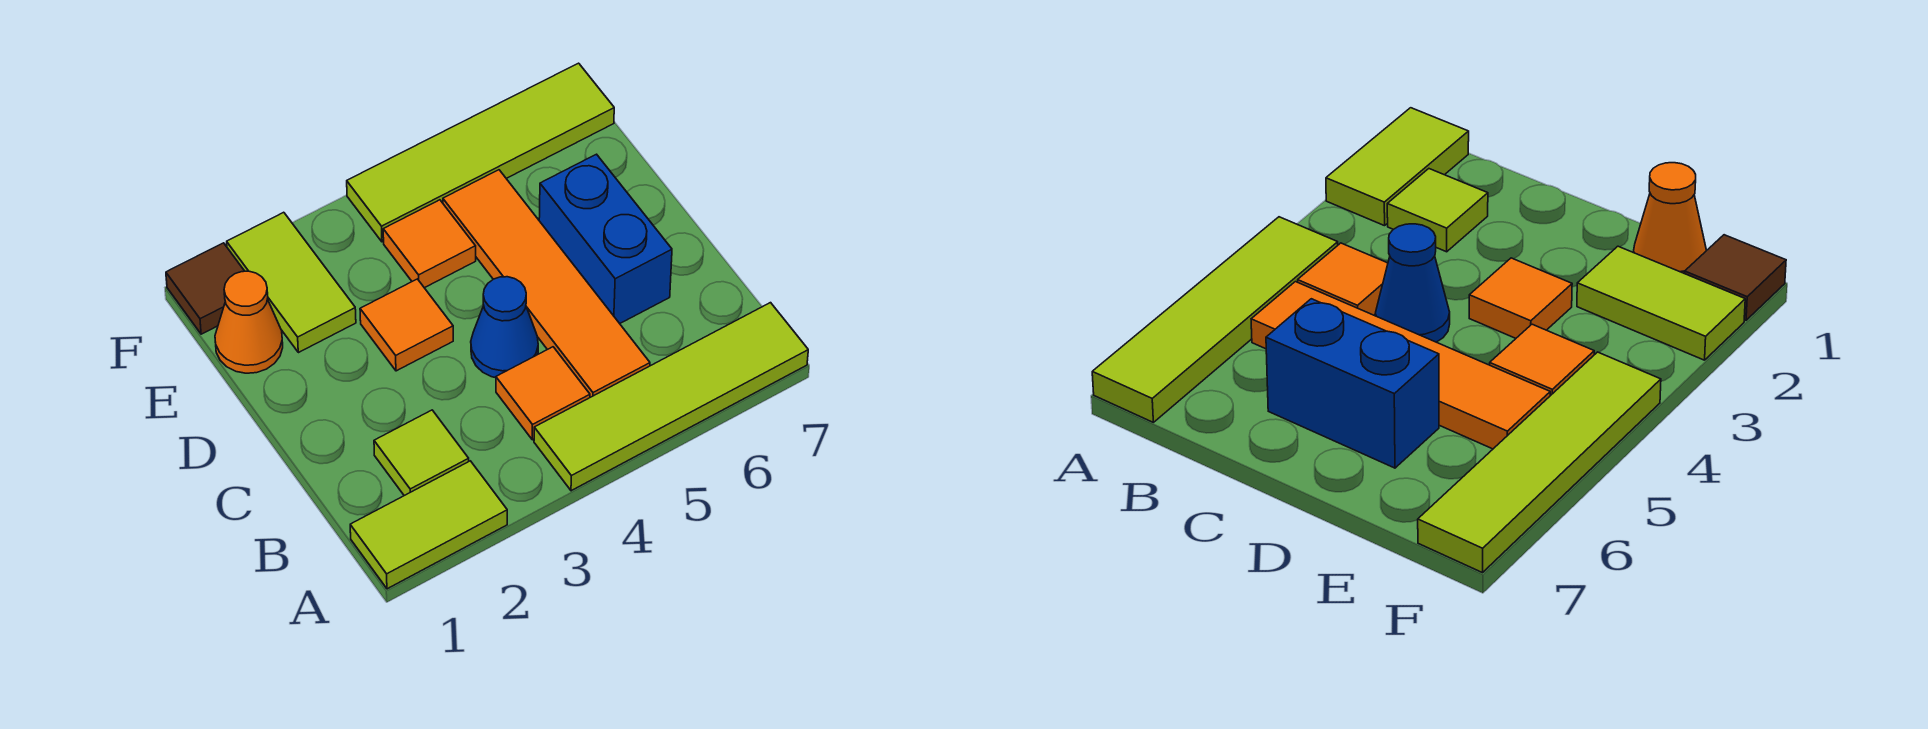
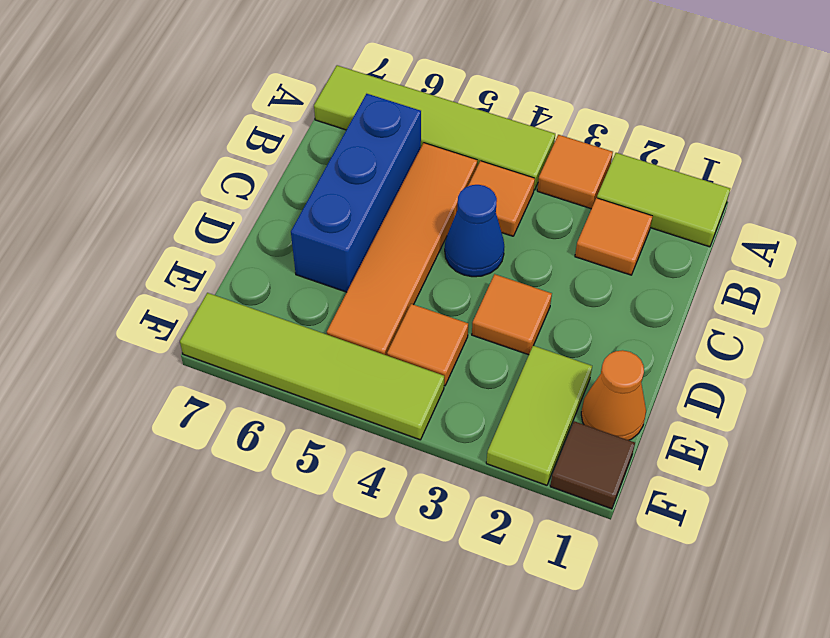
none -> orange 1x1 tile [537,135,613,209]
lime 1x1 tile [374,410,469,496] -> orange 1x1 tile [575,198,653,275]
blue 1x2 brick [539,154,672,324] -> blue 1x3 brick [291,94,421,292]

